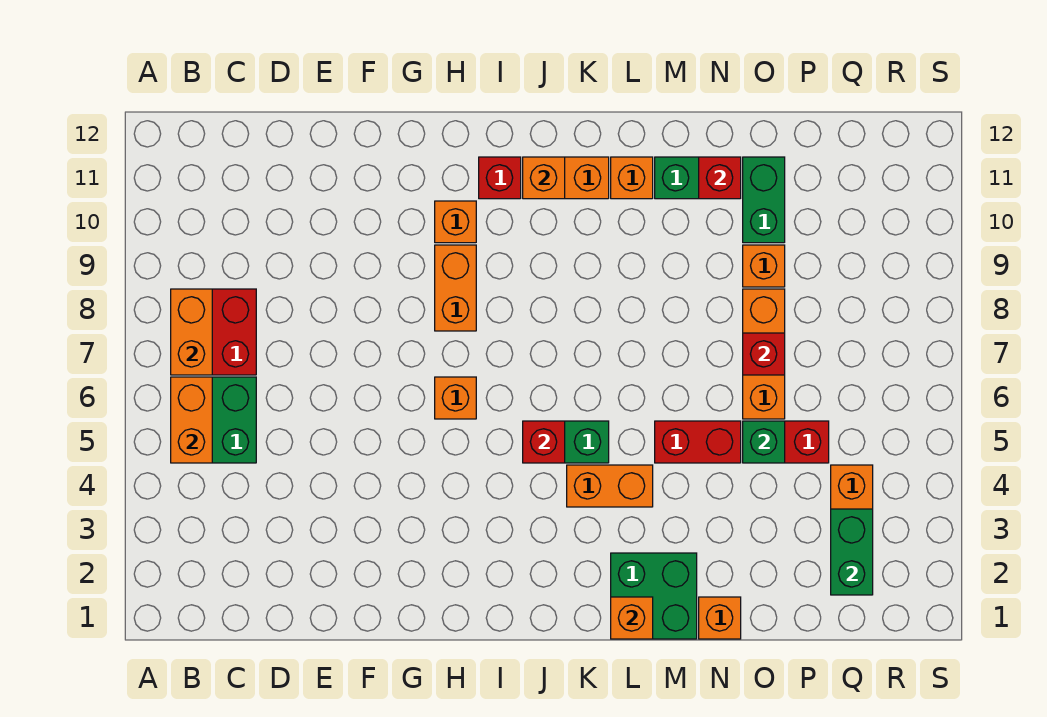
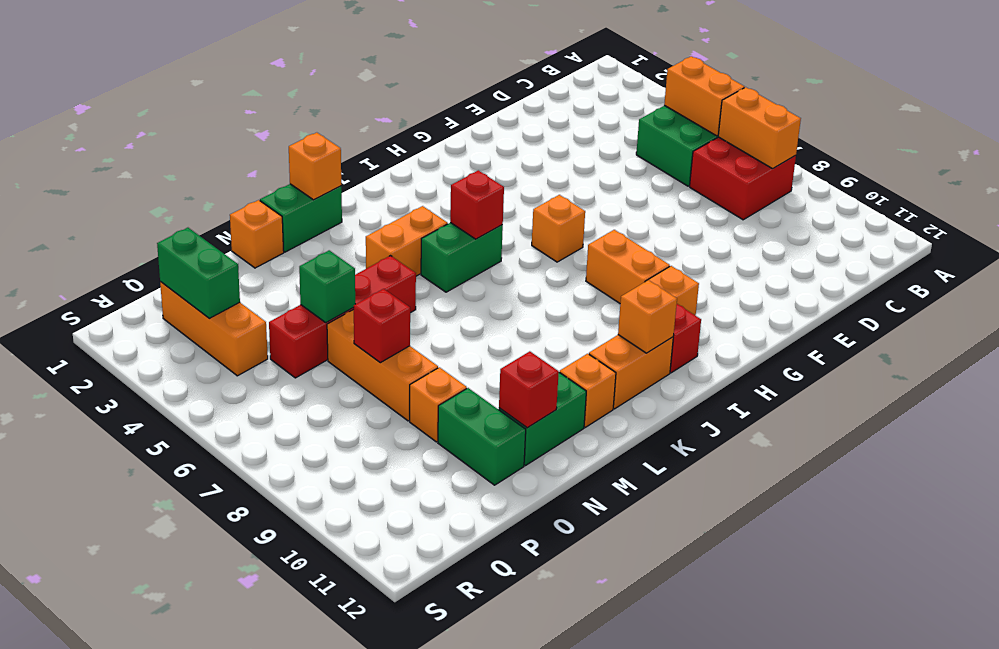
green 2x2 brick [611,553,697,639] -> green 1x2 brick [260,184,342,252]

